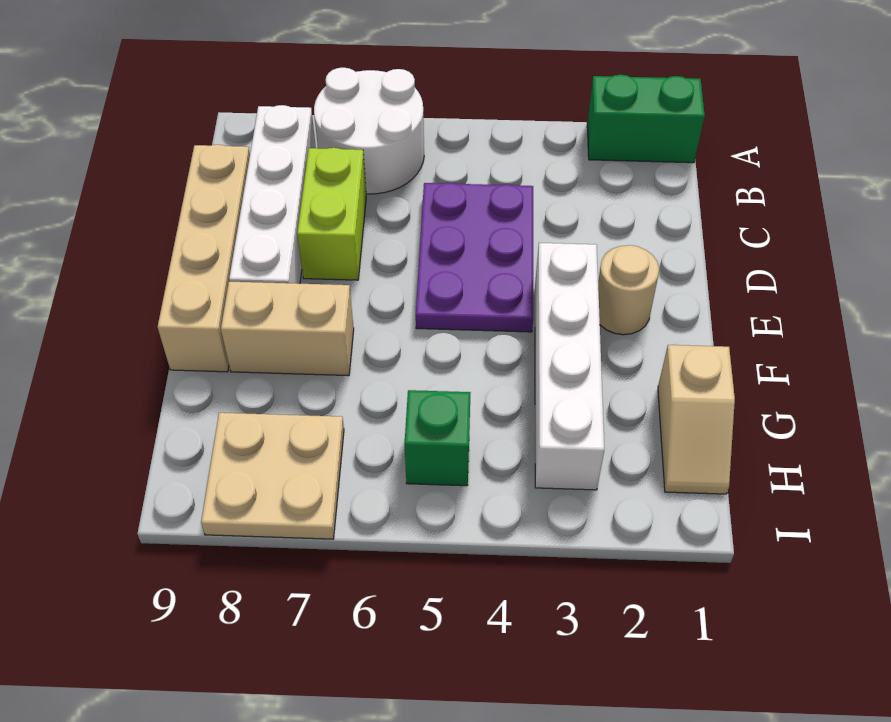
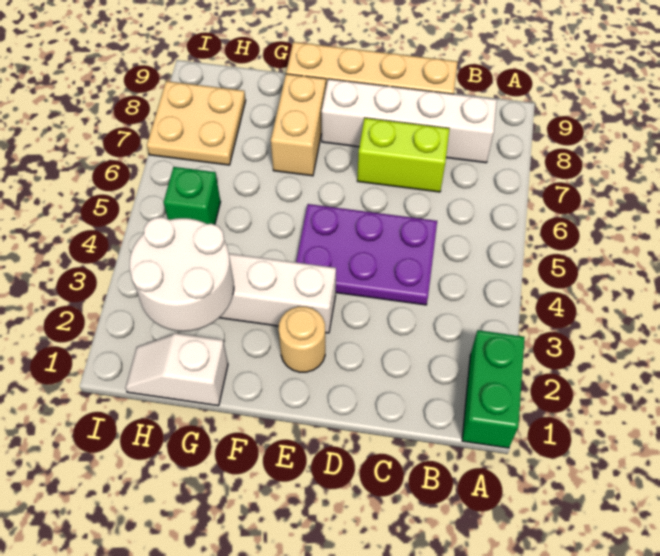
white 2x2 round brick [314,68,424,194] -> white 2x2 round brick moved to [130,217,234,331]
tan 1x2 slope [658,345,735,494] -> white 1x2 slope [125,333,228,406]

